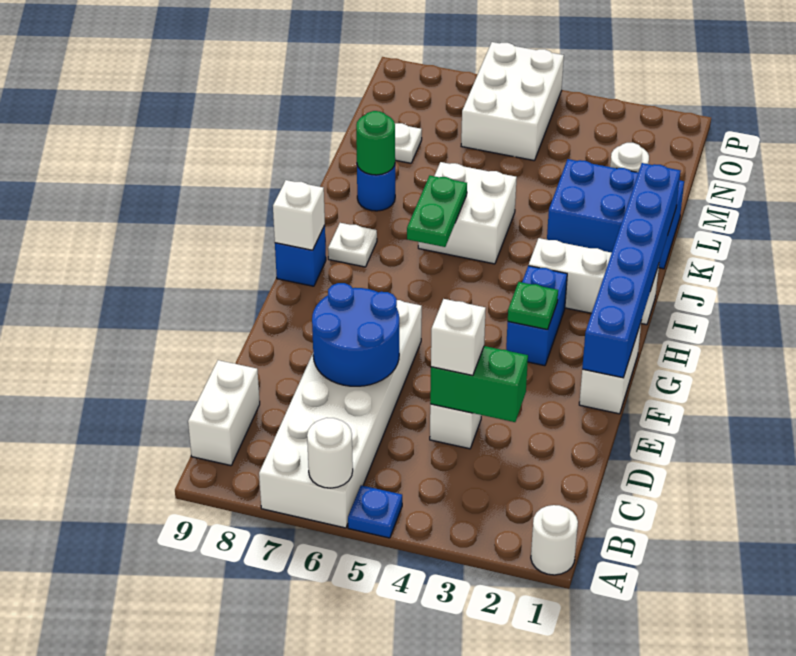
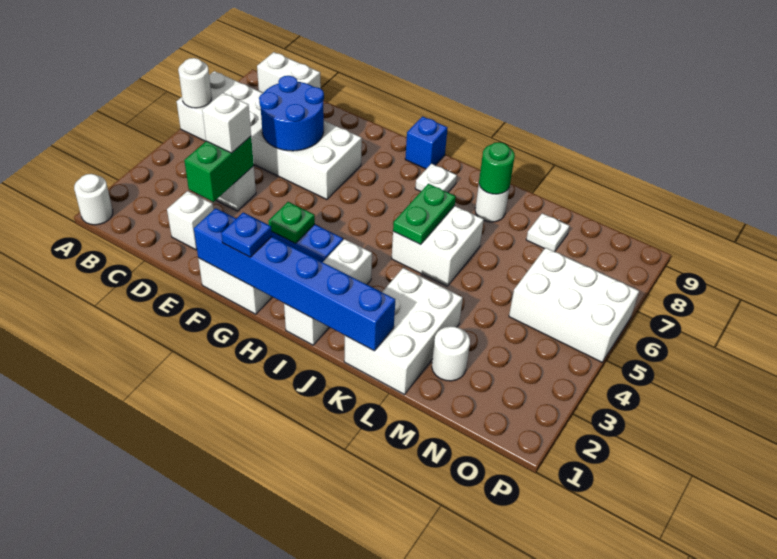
blue 1x1 plate [348,485,402,538] -> blue 1x1 plate moved to [221,212,272,257]
white 1x1 brick [273,180,325,250] -> white 1x1 brick moved to [167,191,213,250]
green 1x2 plate [407,176,467,247] -> green 1x2 plate turned to [393,184,456,245]
blue 2x3 brick [547,159,684,269] -> white 2x3 brick [344,268,463,395]
blue 1x1 round brick [357,165,395,211] -> white 1x1 round brick [475,185,509,222]

